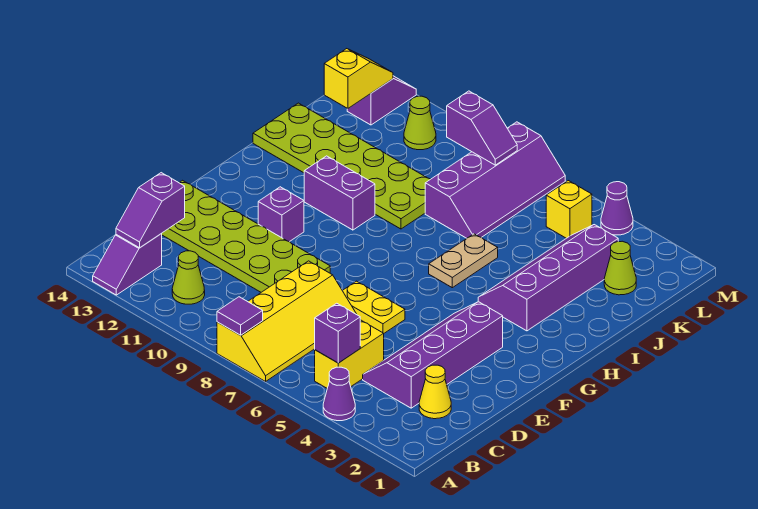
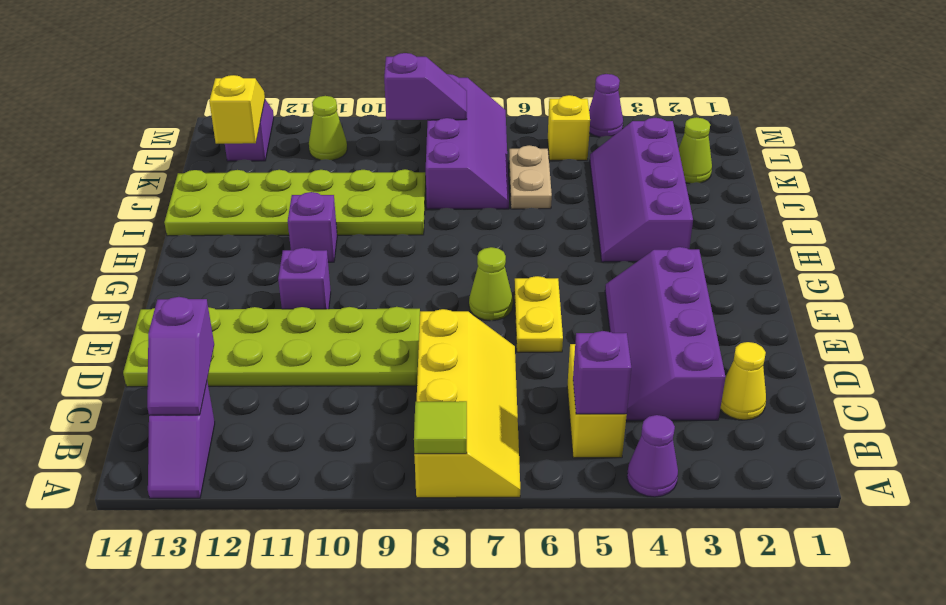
purple 1x1 tile [217,297,263,335] -> lime 1x1 tile [414,401,467,454]
lime 1x1 cone [172,251,205,304] -> lime 1x1 cone moved to [469,247,513,321]
yellow 1x2 plate [342,281,405,333] -> yellow 1x2 plate turned to [514,276,563,352]
tan 1x2 plate [429,234,498,288] -> tan 1x2 plate moved to [509,145,552,209]
purple 1x2 brick [304,156,375,230] -> purple 1x1 brick [288,192,337,262]

